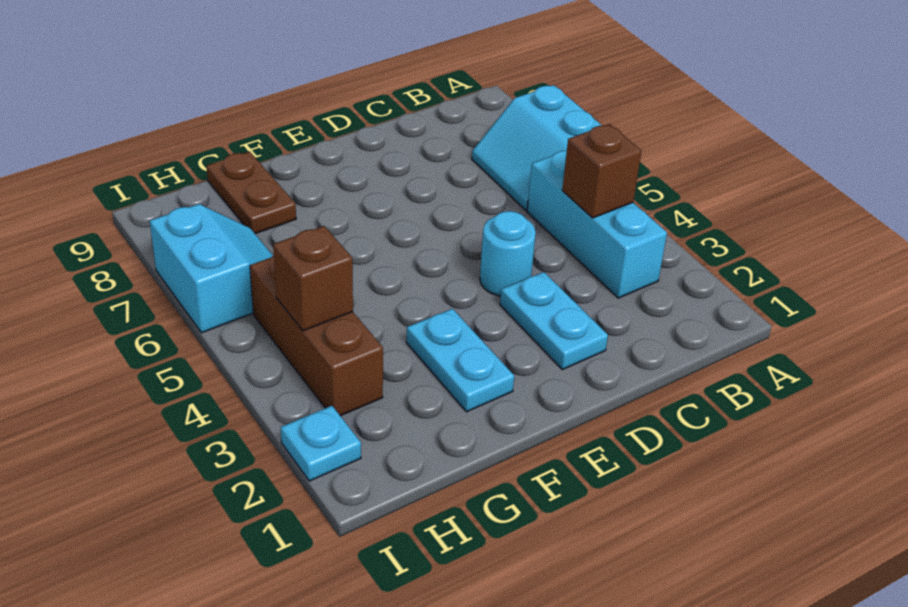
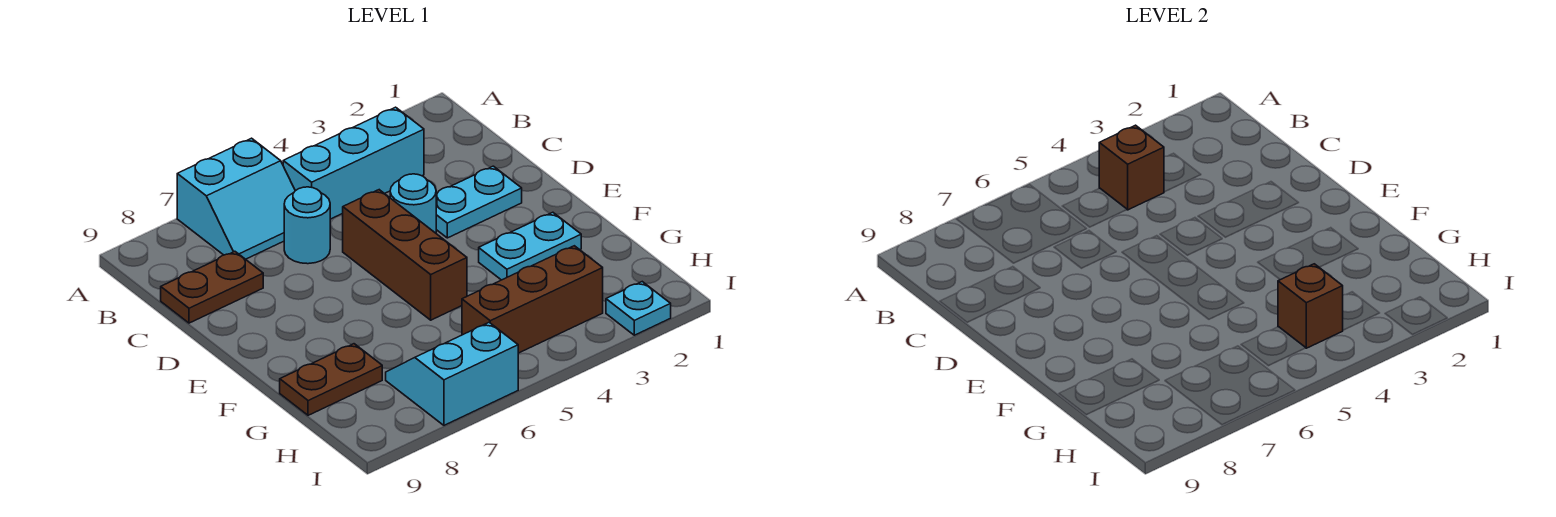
none -> cyan 1x1 round brick [284,187,330,264]
none -> brown 1x2 plate [161,251,263,323]
none -> brown 1x3 brick [343,190,467,320]

